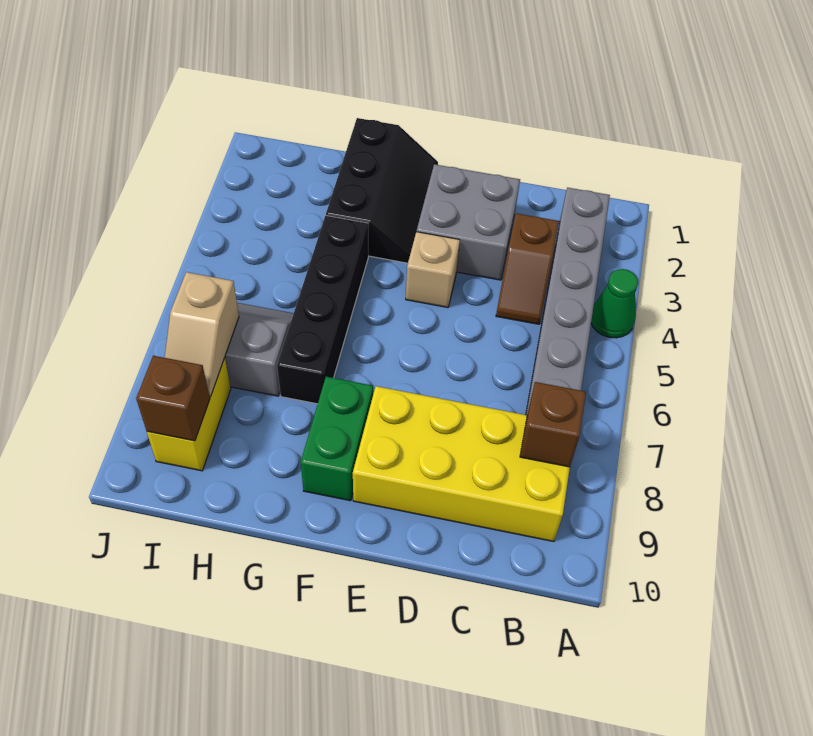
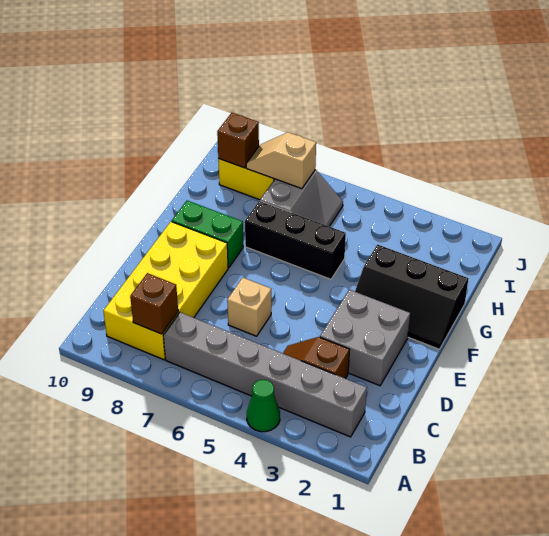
tan 1x1 brick [406,232,460,308] -> tan 1x1 brick moved to [227,278,271,336]
black 1x4 brick [277,216,368,404] -> black 1x3 brick [245,201,346,279]

